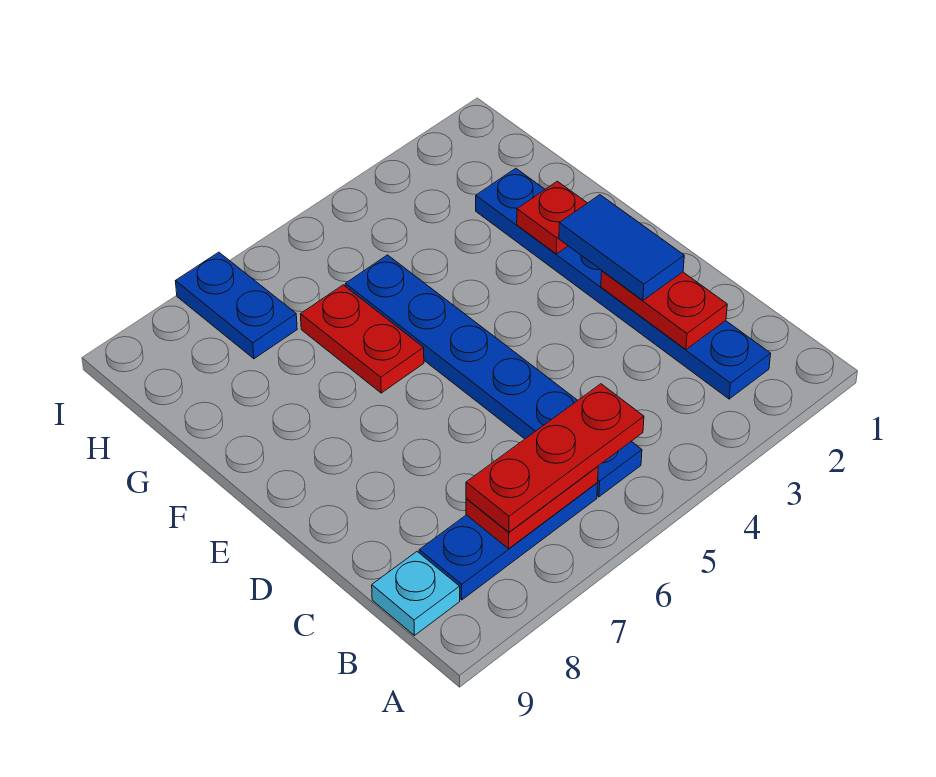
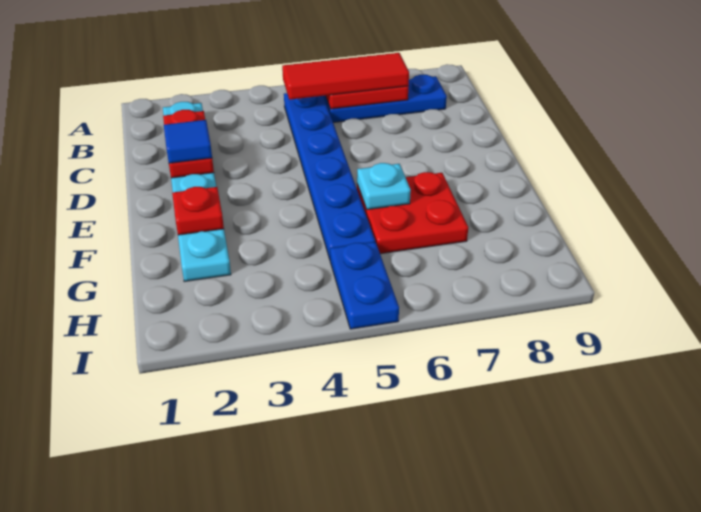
blue 1x6 plate [476,168,771,399] -> cyan 1x6 plate [163,102,231,282]
red 1x3 plate [466,384,644,532] -> red 1x3 tile [282,53,409,100]
cyan 1x1 plate [372,552,460,635] -> cyan 1x1 plate moved to [357,163,411,210]
blue 1x2 tile [559,195,684,300] -> blue 1x1 tile [164,120,212,163]
red 1x2 plate [301,285,424,393] -> red 2x2 plate [357,172,468,254]
blue 1x2 plate [176,252,297,359] -> blue 1x2 plate moved to [330,242,399,329]

